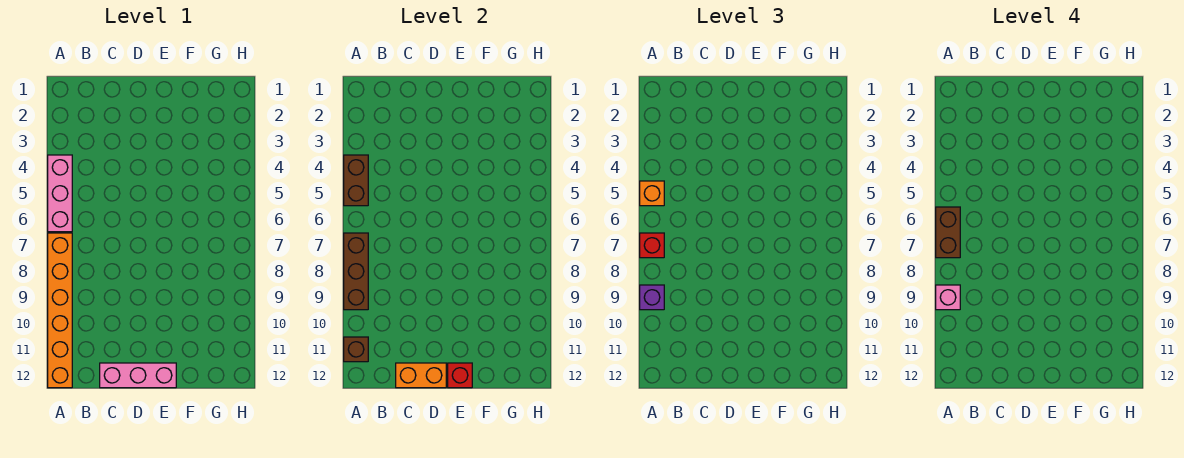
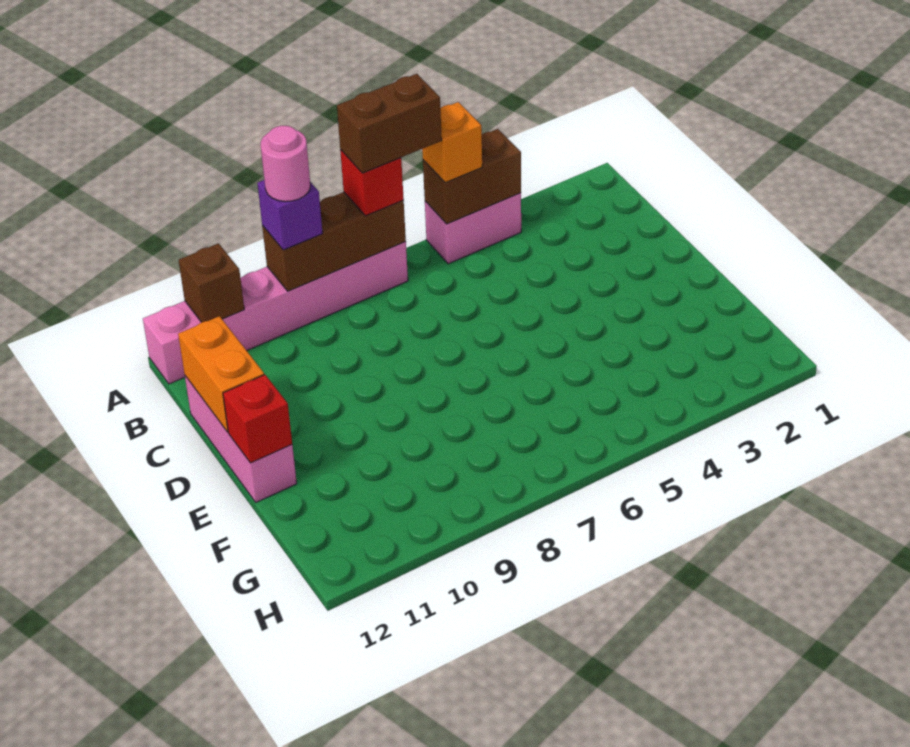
pink 1x3 brick [48,155,72,232] -> pink 1x2 brick [425,193,521,264]
orange 1x6 brick [48,233,72,388] -> pink 1x6 brick [143,242,408,384]
pink 1x1 brick [936,285,960,310] -> pink 1x1 round brick [261,126,310,202]

